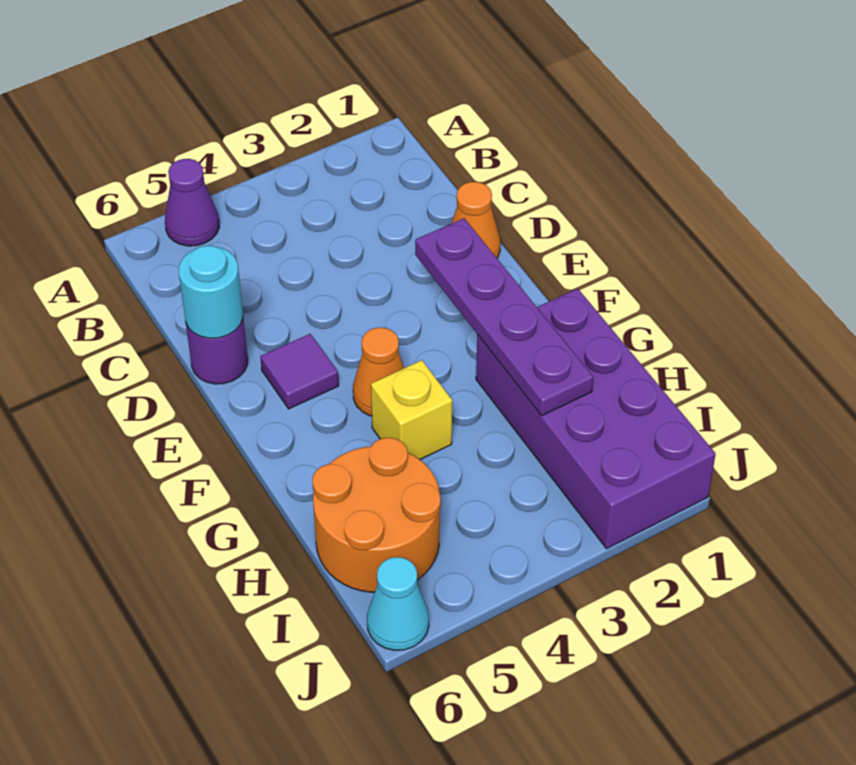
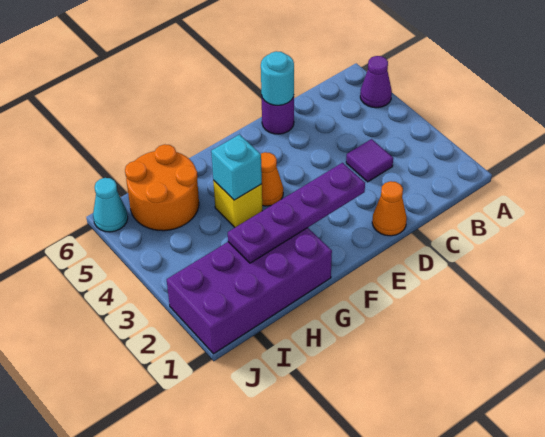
purple 1x1 tile [260,334,339,409] -> purple 1x1 tile moved to [346,139,393,182]
none -> cyan 1x1 brick [211,135,262,200]

